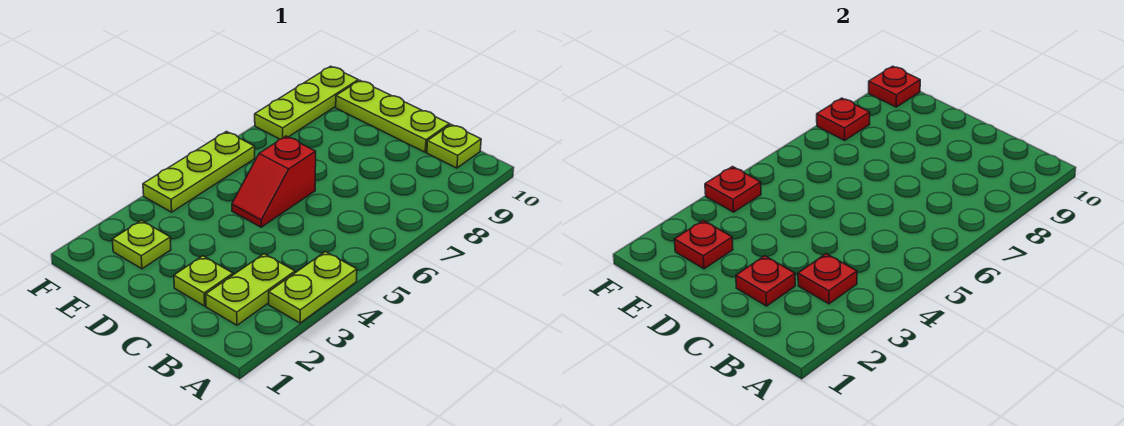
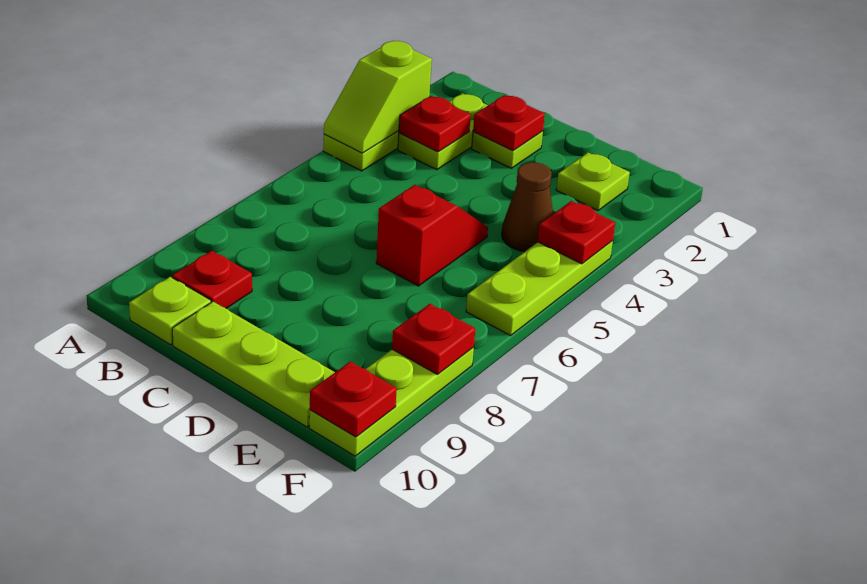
none -> lime 1x2 slope [324,41,432,153]
red 1x1 plate [674,220,733,269] -> red 1x1 plate moved to [172,251,252,308]
none -> brown 1x1 cone [502,162,553,252]

